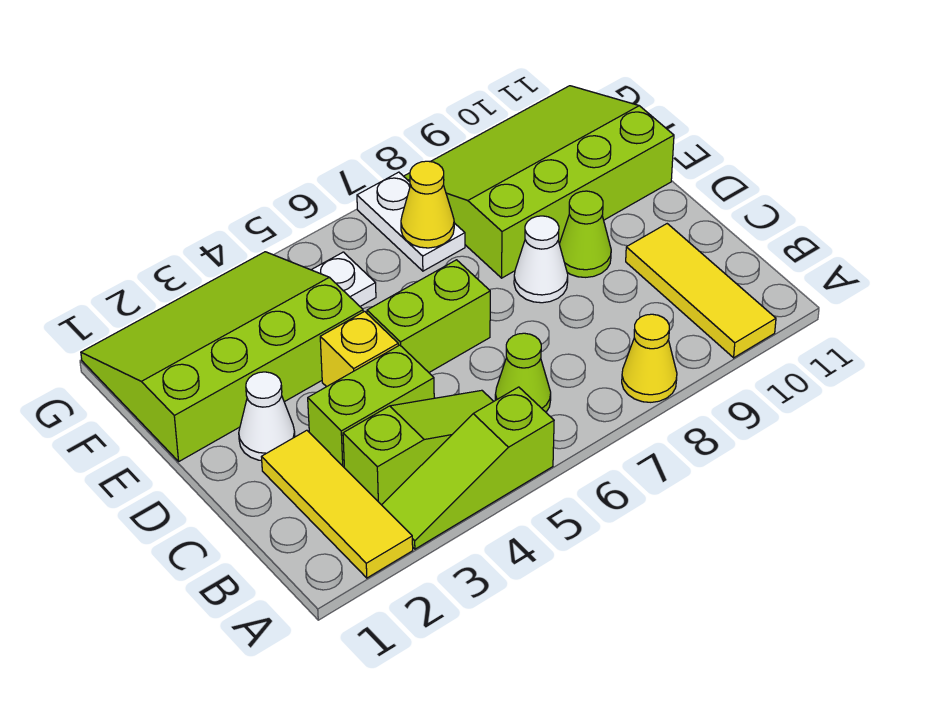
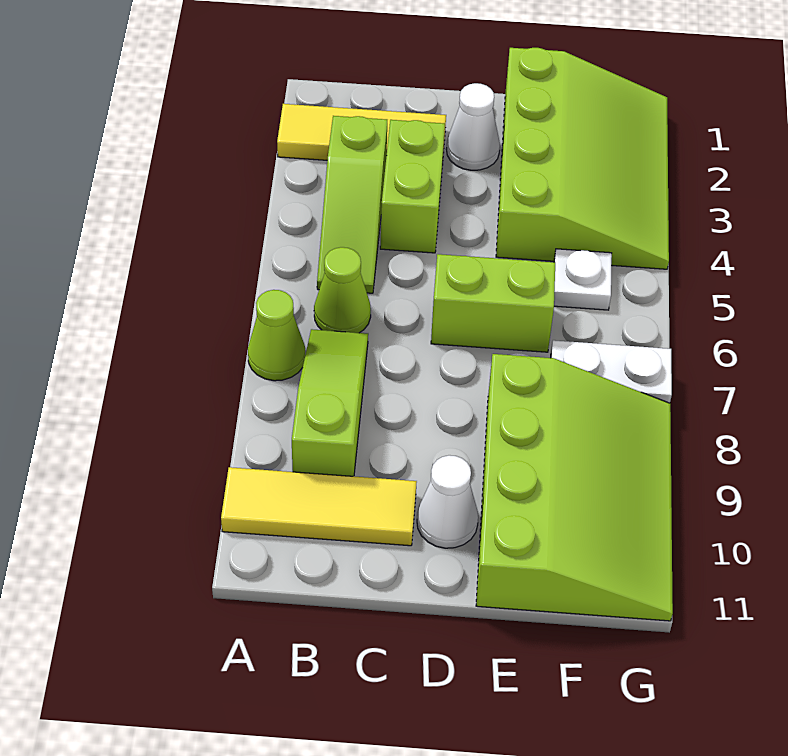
lime 1x3 slope [382,387,554,549] -> lime 1x3 slope moved to [292,329,368,476]
yellow 1x1 cone [622,314,677,402] -> none
yellow 1x1 brick [320,311,398,387] -> none
lime 1x2 brick [367,260,490,372] -> lime 1x2 brick turned to [431,254,555,352]
white 1x1 cone [514,216,568,303] -> white 1x1 cone moved to [417,455,478,548]
lime 1x1 cone [559,191,611,277] -> lime 1x1 cone moved to [248,290,305,381]
yellow 1x1 cone [401,161,454,248] -> none

